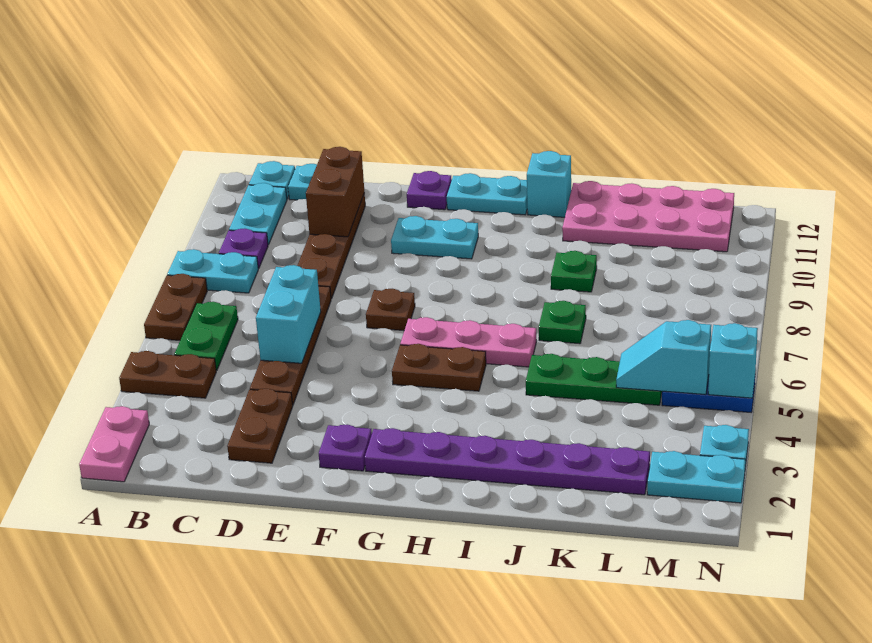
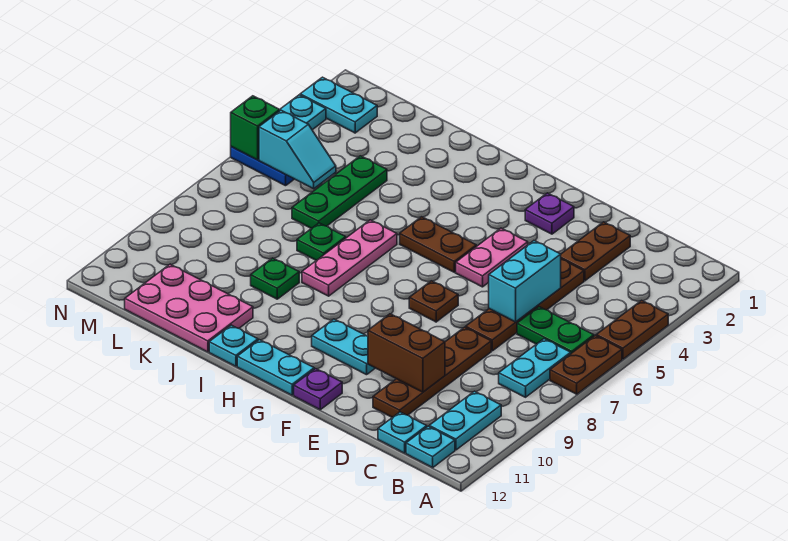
pink 1x2 plate [79,406,149,482] -> pink 1x2 plate moved to [456,228,528,287]
brown 1x2 plate [119,351,216,398] -> brown 1x2 plate turned to [596,300,668,359]
cyan 1x2 plate [167,249,258,293] -> cyan 1x2 plate turned to [499,339,571,397]
green 1x2 plate [174,302,238,371] -> green 1x2 plate turned to [517,307,594,353]
purple 1x1 plate [219,229,268,269] -> none
brown 1x2 brick [306,147,364,237] -> brown 1x2 brick turned to [368,314,445,392]
purple 1x6 plate [365,428,650,495] -> none
pink 1x3 plate [400,317,537,367] -> pink 1x3 plate turned to [302,220,397,296]
cyan 1x1 brick [527,151,571,217] -> cyan 1x1 plate [209,325,258,366]
green 1x3 plate [526,354,662,405] -> green 1x3 plate turned to [292,156,387,228]
pink 2x4 plate [562,181,734,252] -> pink 2x3 plate [125,264,253,352]
cyan 1x1 brick [708,323,758,398] -> green 1x1 brick [231,96,280,160]

